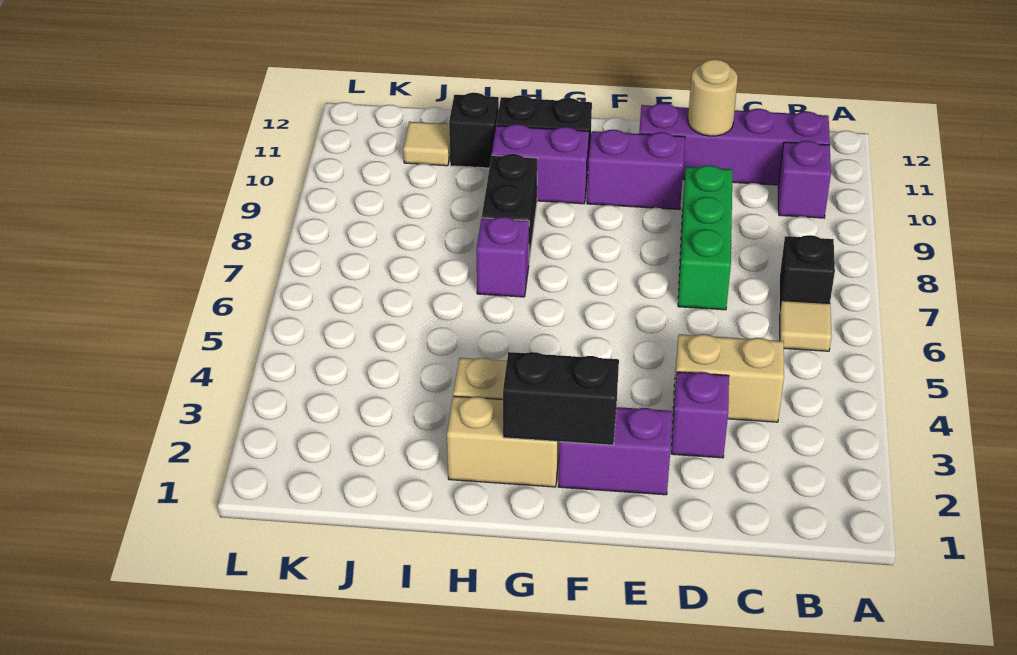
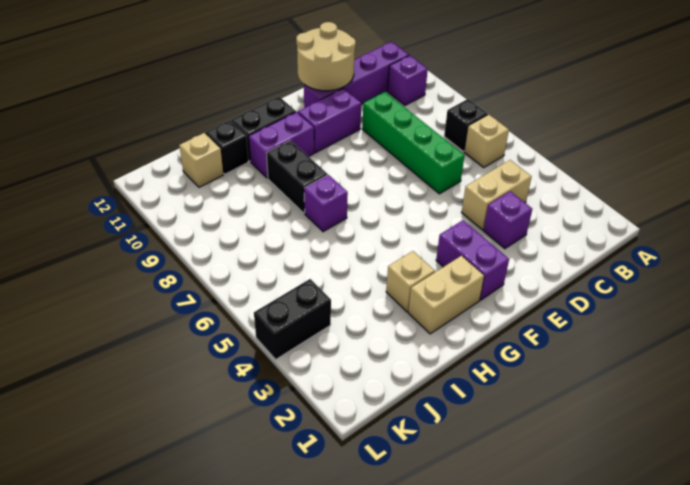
tan 1x1 tile [780,300,832,351] -> tan 1x1 brick [464,114,509,167]
green 1x3 brick [678,165,733,310] -> green 1x4 brick [362,92,465,194]
tan 1x1 round brick [688,59,738,136] -> tan 2x2 round brick [296,22,356,91]
purple 1x2 brick [558,407,672,495] -> purple 1x2 brick turned to [436,220,509,300]
black 1x2 brick [503,352,619,445] -> black 1x2 brick moved to [254,279,331,359]
tan 1x1 tile [403,122,450,166] -> tan 1x1 brick [179,133,223,187]

